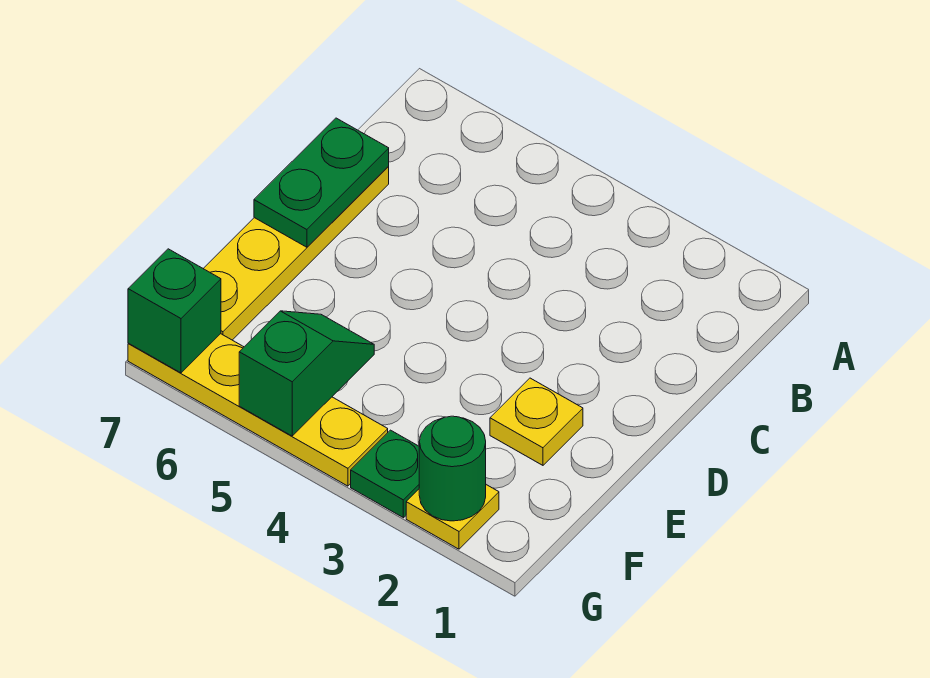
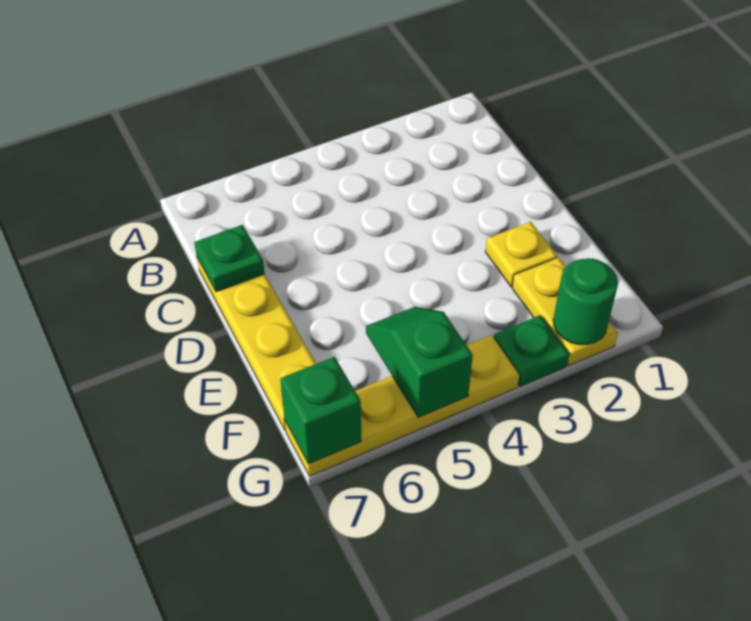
green 1x2 plate [254,118,389,247] -> green 1x1 plate [194,225,265,292]
yellow 1x1 plate [406,485,499,549] -> yellow 1x2 plate [512,258,618,366]

